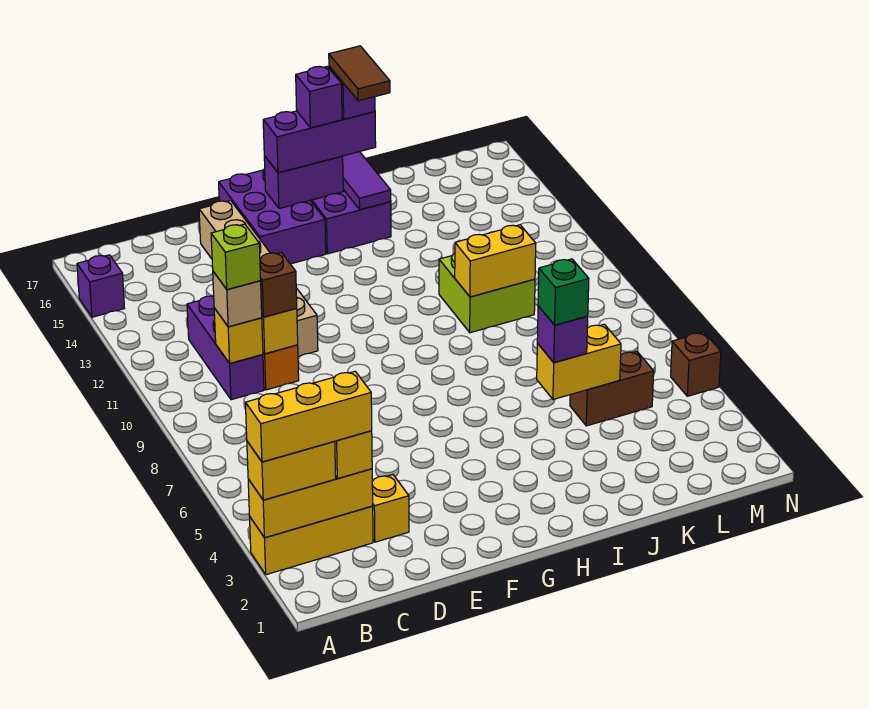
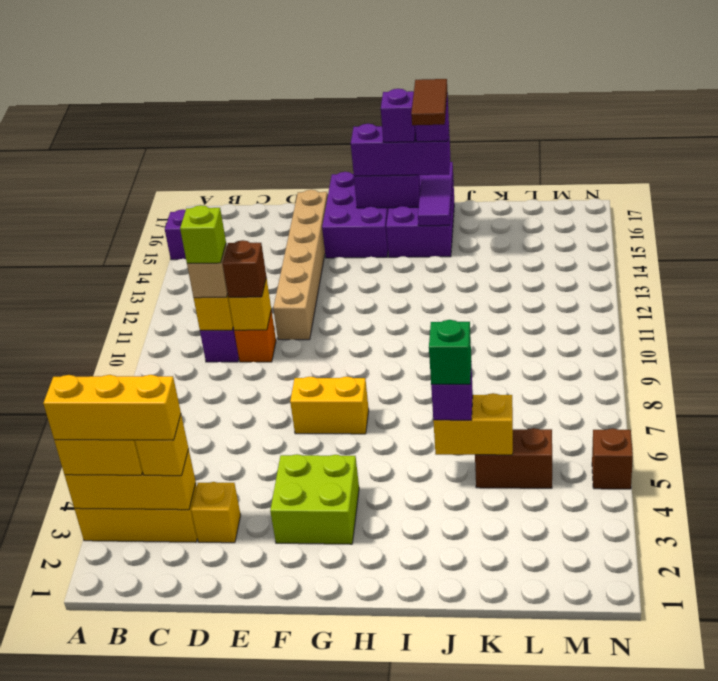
lime 2x2 brick [439,253,535,333] -> lime 2x2 brick moved to [270,454,359,544]
yellow 1x2 brick [455,225,536,297] -> yellow 1x2 brick moved to [290,377,369,434]

